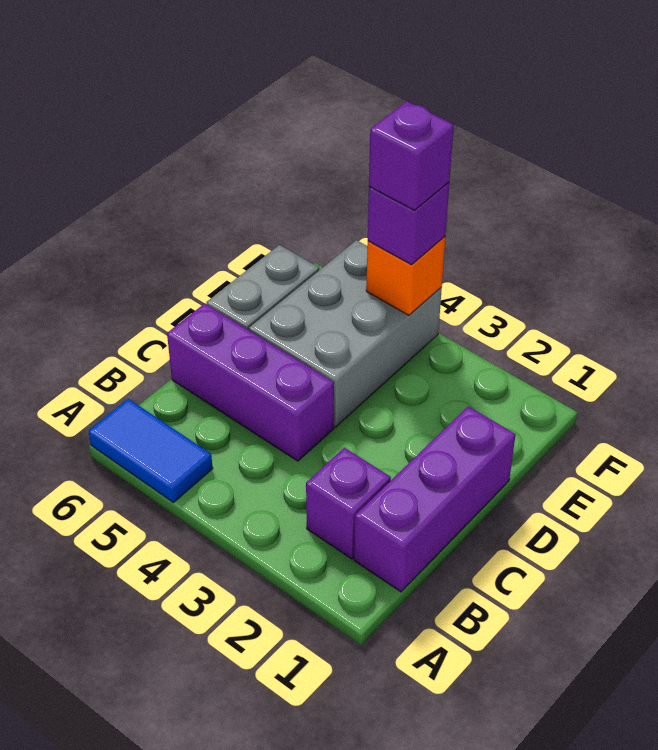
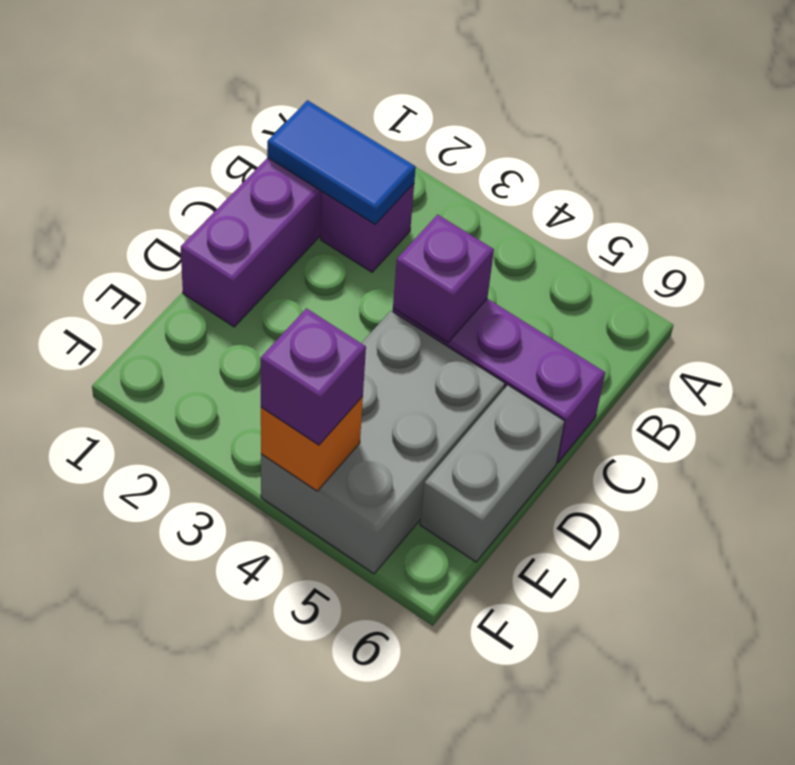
blue 1x2 tile [89,399,213,503] -> blue 1x2 tile moved to [267,100,416,224]
purple 1x1 brick [369,101,454,210] -> purple 1x1 brick moved to [393,215,494,342]

